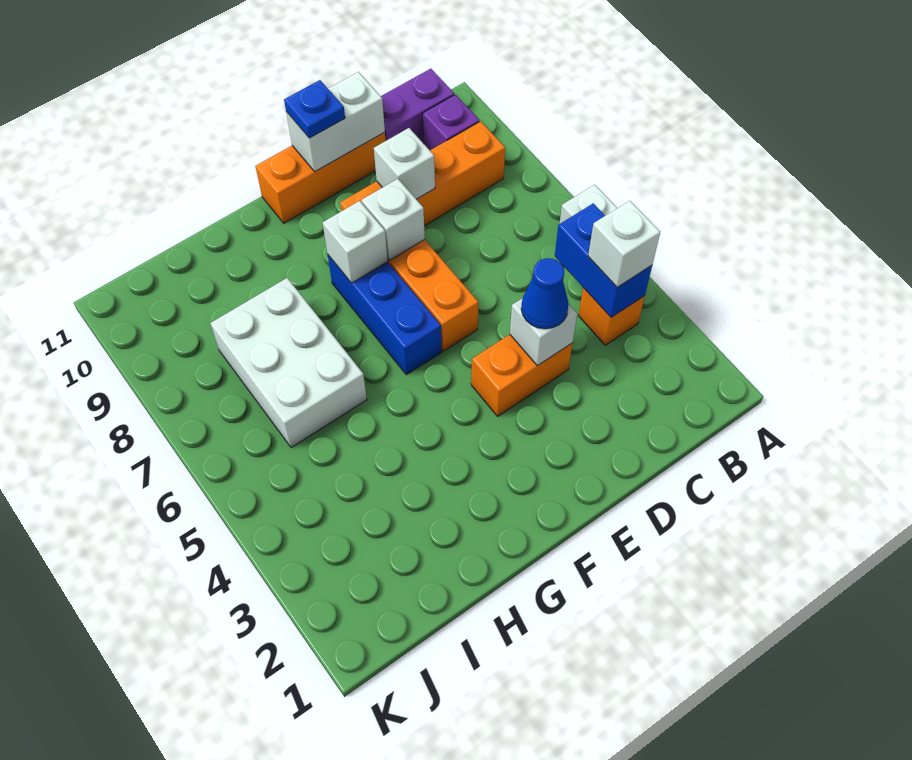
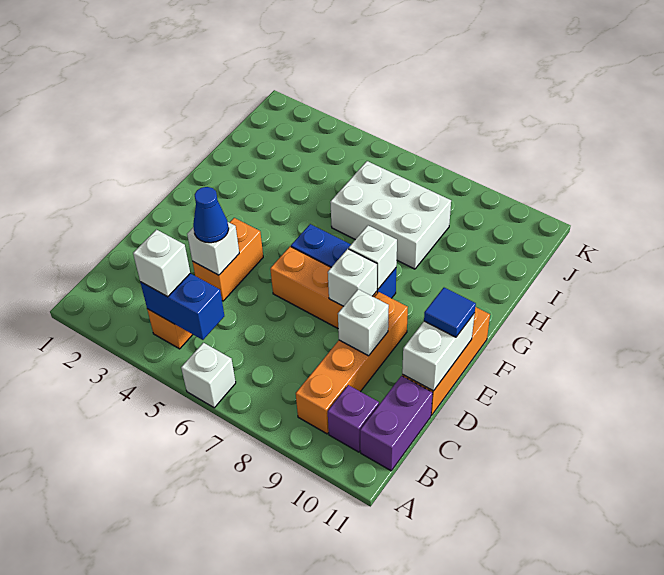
blue 1x1 plate [284,80,345,138] -> blue 1x1 tile [424,288,476,337]

